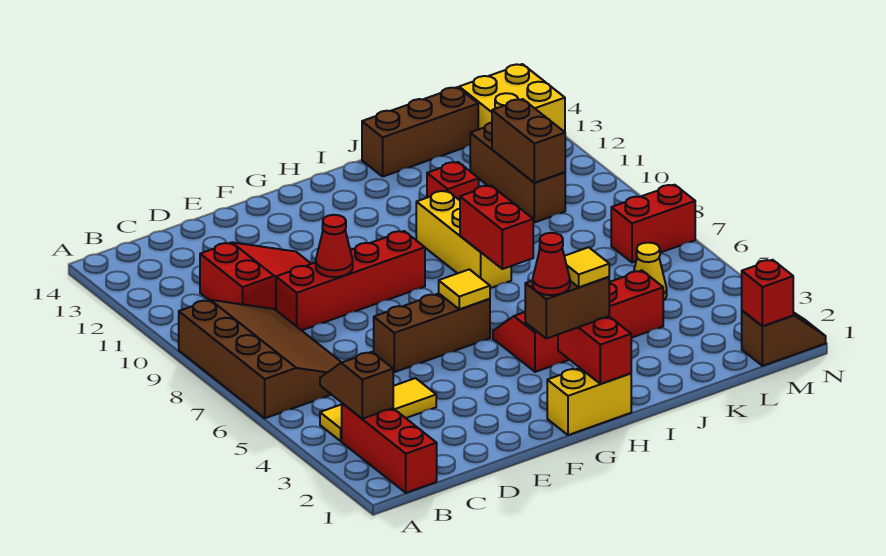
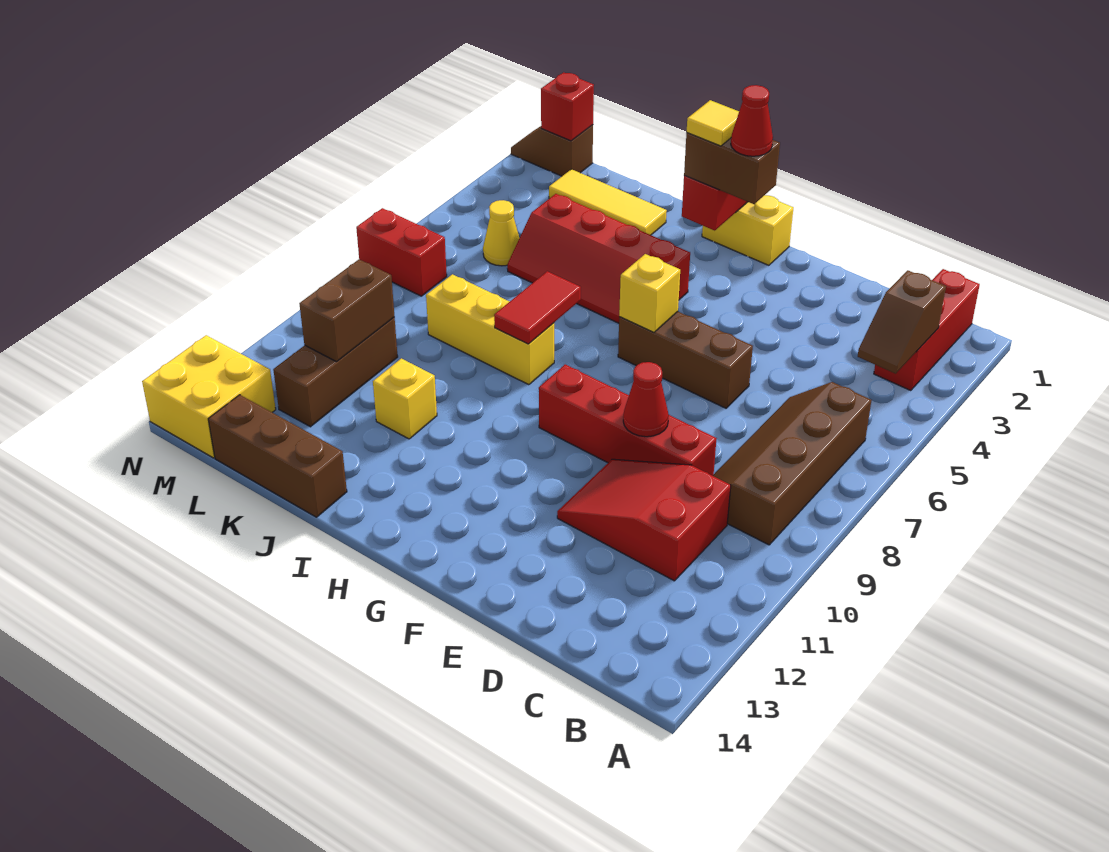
brown 3x4 slope [179,300,342,418] -> brown 2x4 slope [713,382,872,545]
yellow 1x3 tile [320,378,436,441] -> yellow 1x3 tile moved to [549,169,667,235]
yellow 1x1 tile [439,269,490,309] -> yellow 1x1 brick [619,254,680,333]
red 1x2 brick [460,185,533,269] -> red 1x2 tile [494,271,581,344]
yellow 1x3 brick [416,191,511,288] -> yellow 1x3 brick turned to [426,274,554,385]
red 1x1 brick [427,162,479,200] -> yellow 1x1 brick [373,358,437,439]

